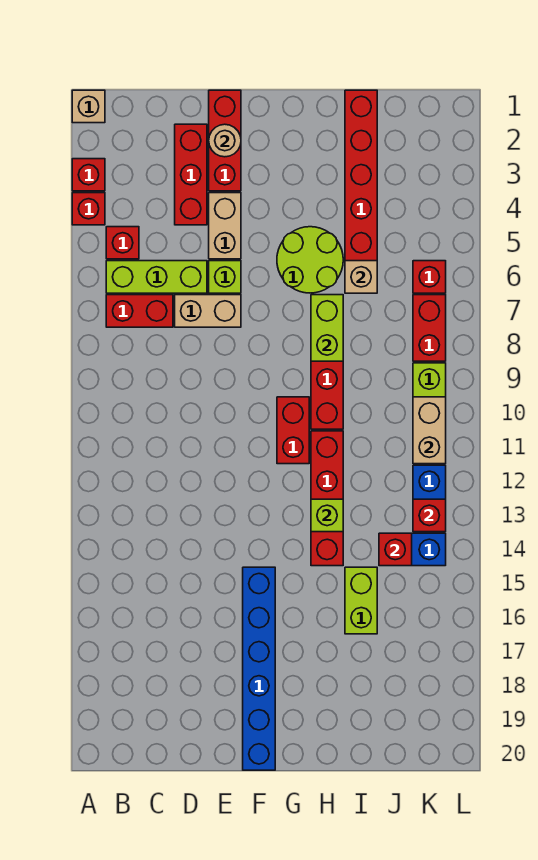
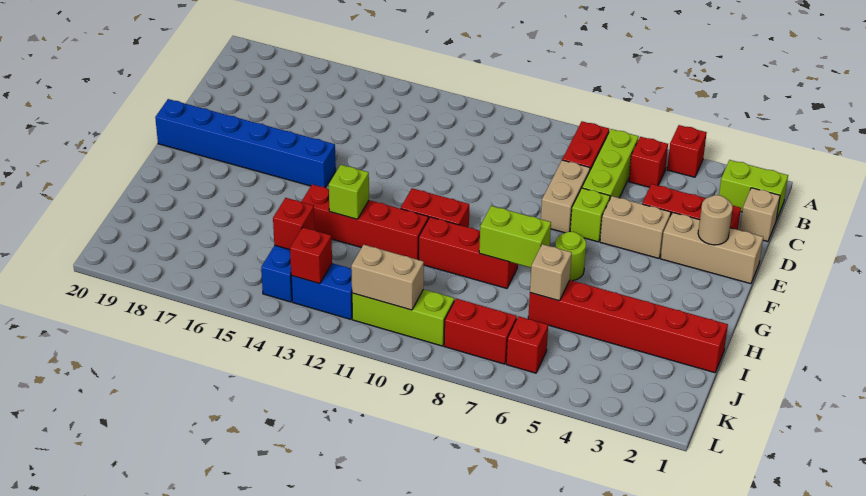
tan 1x1 brick [72,90,105,123] -> tan 1x1 brick moved to [740,188,780,242]
red 1x1 brick [72,159,105,191] -> none
red 1x3 brick [209,90,241,191] -> tan 1x3 brick [660,212,763,284]
lime 2x2 round brick [277,227,343,293] -> lime 1x1 round brick [555,232,586,281]
lime 1x2 brick [345,567,377,634] -> lime 1x2 brick moved to [719,160,788,220]

